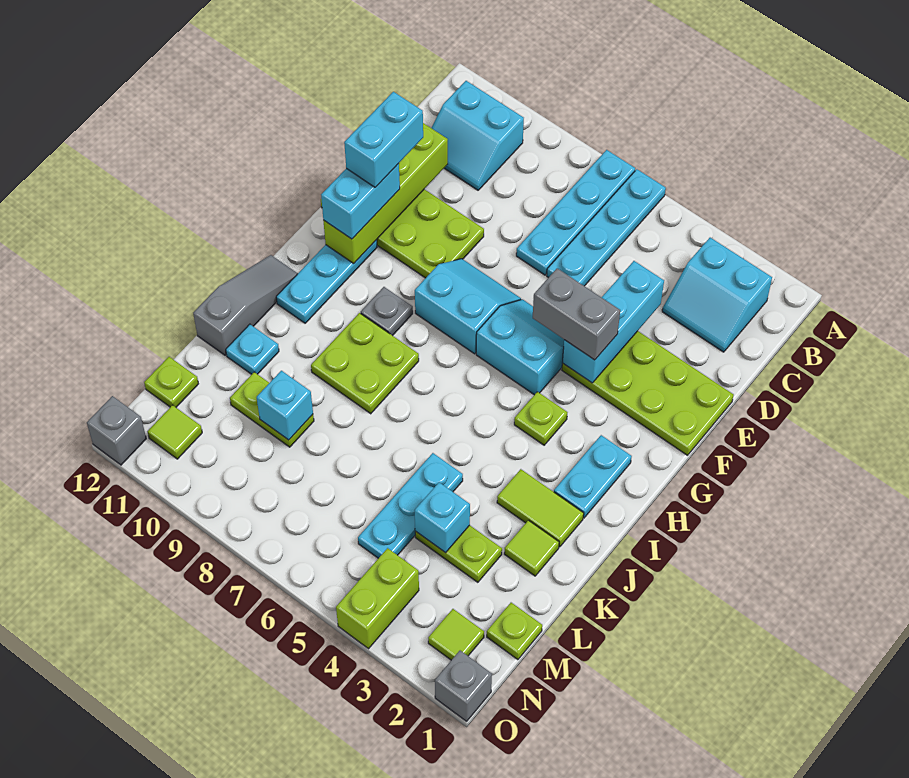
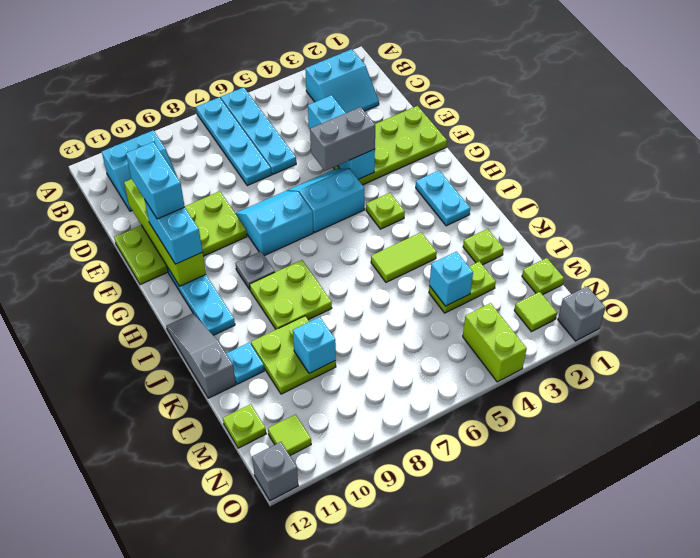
lime 1x2 tile [497,469,584,547] -> lime 1x2 tile moved to [371,232,437,282]
lime 1x1 tile [504,520,559,576] -> lime 1x1 plate [463,229,504,265]
cyan 1x3 plate [358,453,463,558] -> none
lime 1x2 plate [230,372,314,447] -> lime 2x2 plate [251,316,336,394]

